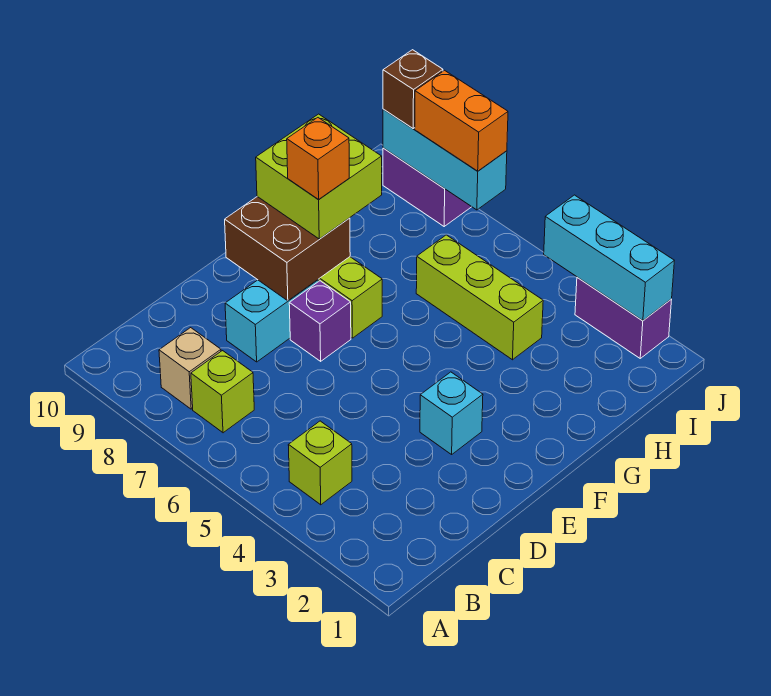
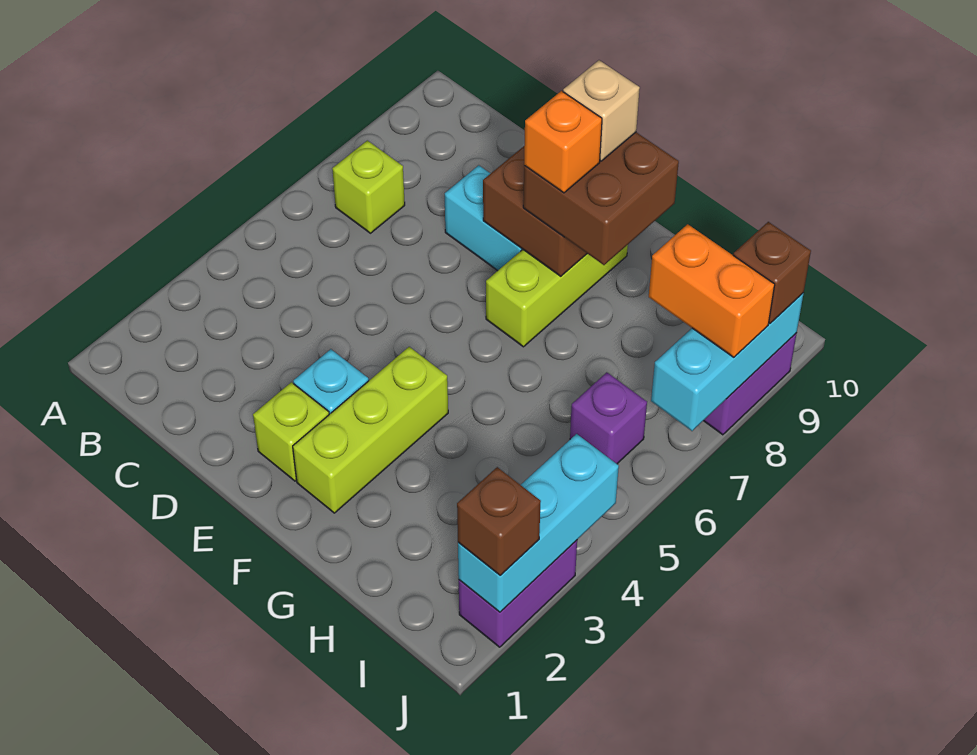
lime 1x1 brick [288,421,352,505] -> lime 1x1 brick moved to [253,382,329,481]
tan 1x1 brick [159,328,221,409] -> tan 1x1 brick moved to [563,60,640,161]
purple 1x1 brick [289,281,351,361] -> purple 1x1 brick moved to [570,372,647,464]
lime 2x2 brick [256,114,382,239] -> brown 2x2 brick [523,132,679,265]
lime 1x3 brick [416,235,543,360] -> lime 1x3 brick moved to [293,347,448,513]
none -> brown 1x1 brick [457,467,541,575]
orange 1x2 brick [415,70,508,171] -> orange 1x2 brick turned to [649,224,775,357]

